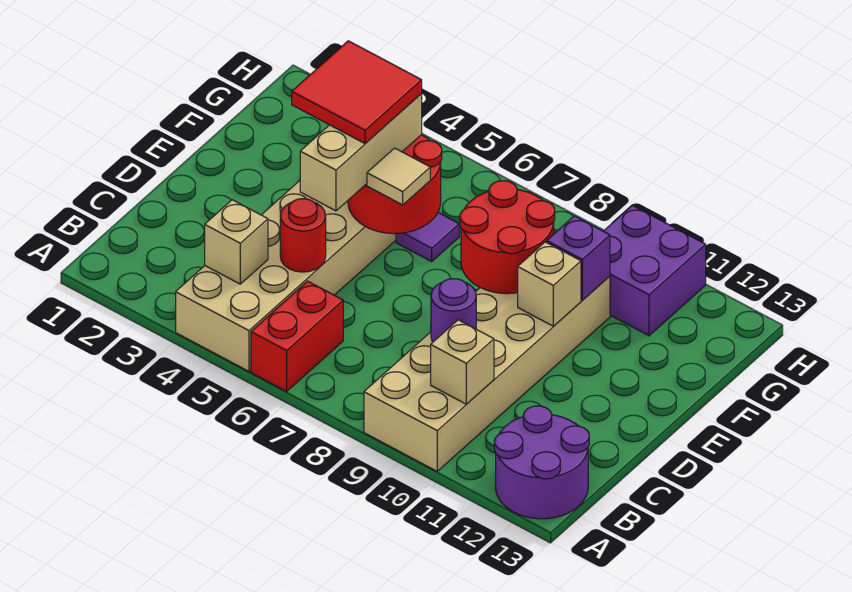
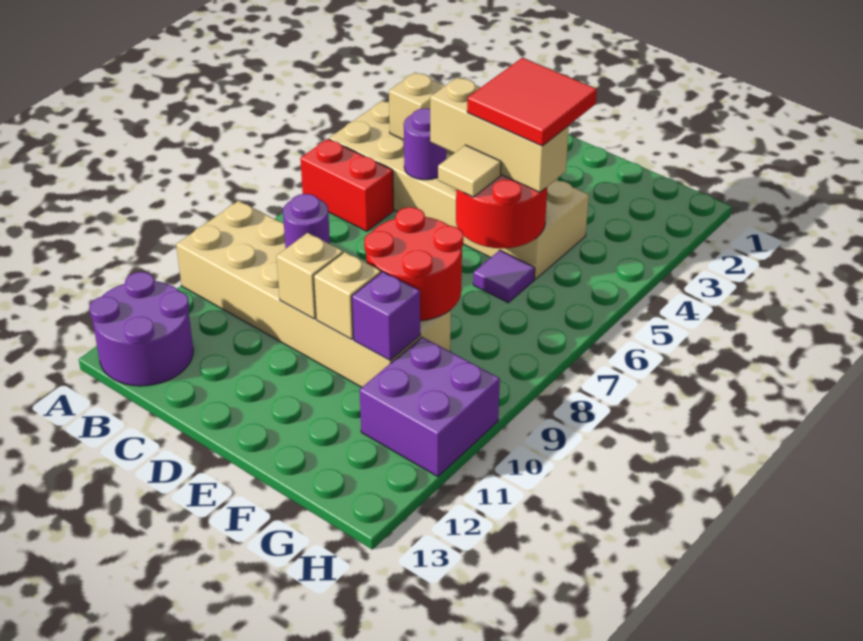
tan 1x1 brick [431,320,494,404] -> tan 1x1 brick moved to [276,233,343,319]
red 1x1 round brick [280,198,326,272] -> purple 1x1 round brick [404,108,446,180]

